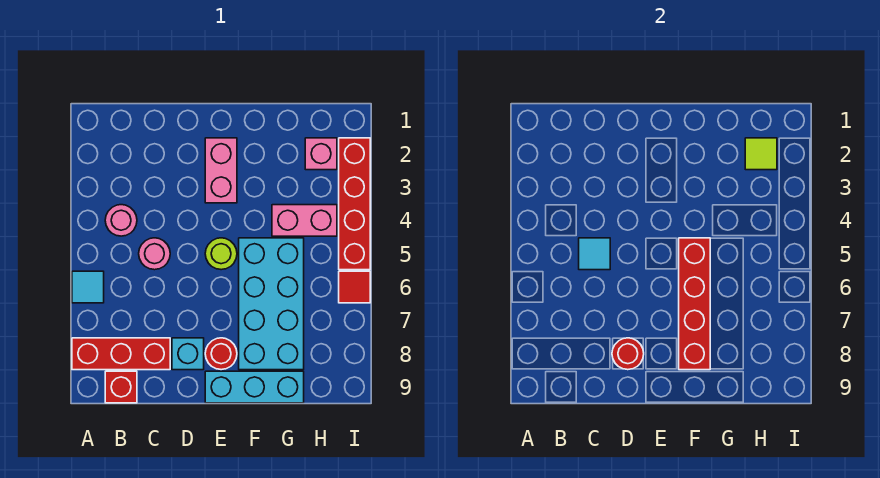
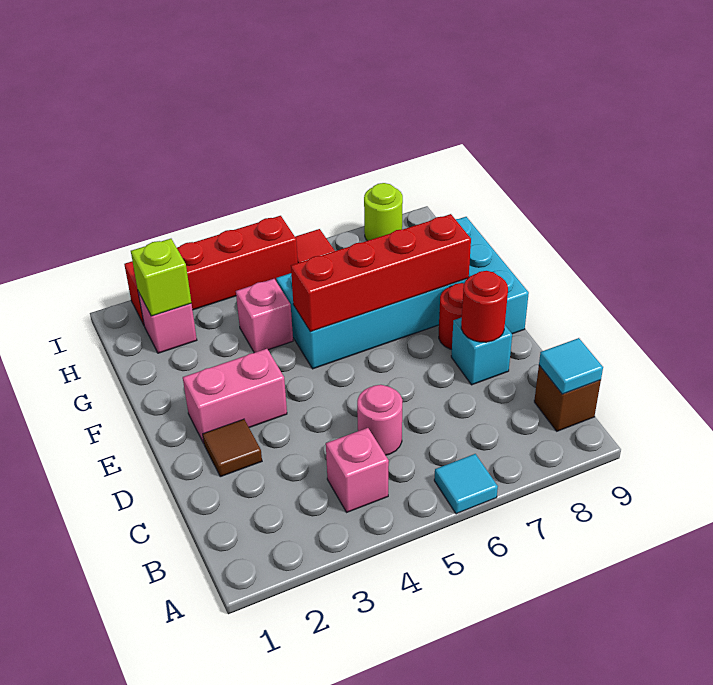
red 1x3 brick [72,338,170,370] -> none
pink 1x1 round brick [105,205,137,236] -> pink 1x1 brick [326,428,389,512]
red 1x1 brick [105,371,137,403] -> brown 1x1 brick [534,365,601,431]
cyan 1x1 tile [579,238,610,270] -> cyan 1x1 tile moved to [539,338,603,394]
none -> brown 1x1 tile [203,419,262,477]
lime 1x1 round brick [205,238,237,270] -> lime 1x1 round brick moved to [364,183,403,241]
pink 1x2 brick [272,205,337,236] -> pink 1x1 brick [236,279,293,353]
lime 1x1 tile [745,138,777,170] -> lime 1x1 brick [131,239,191,316]

